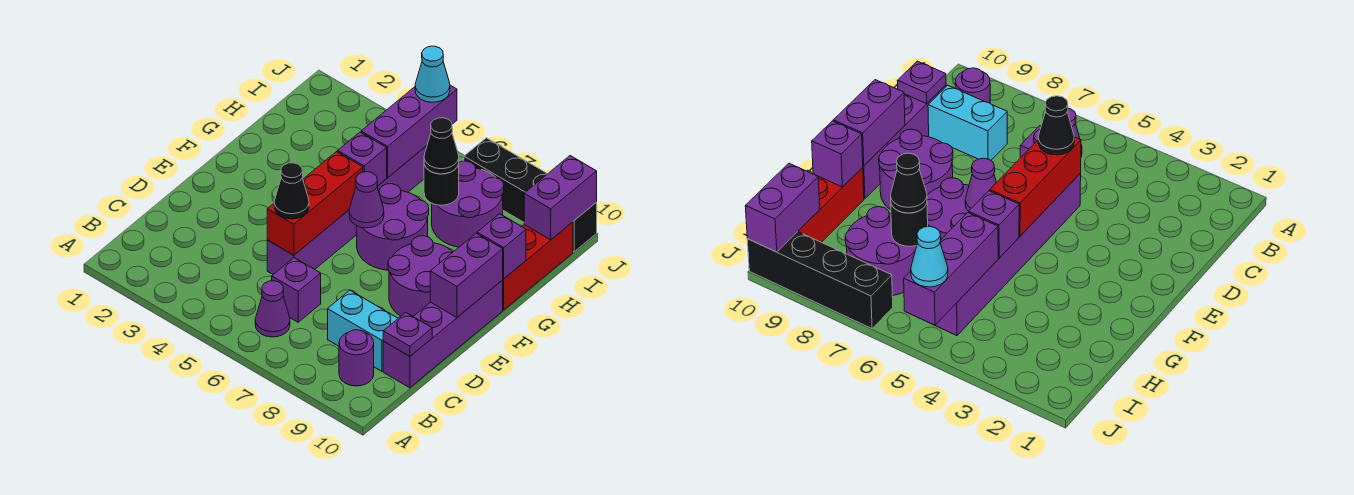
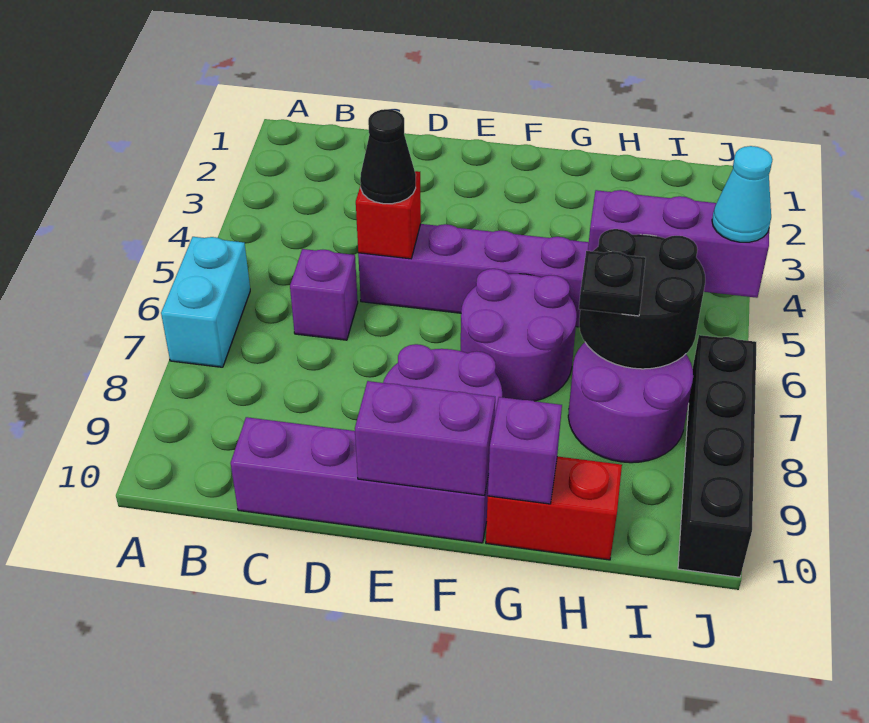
purple 1x1 cone [255,281,290,337] -> none
purple 1x1 round brick [339,330,374,386] -> none
cyan 1x2 brick [328,290,398,371] -> cyan 1x2 brick moved to [161,237,250,367]
purple 1x1 plate [383,312,432,356] -> none
red 1x3 brick [267,152,363,255] -> red 1x1 brick [356,171,421,259]
purple 1x1 cone [349,172,384,228] -> none
purple 1x1 brick [338,132,387,186] -> none
red 1x3 brick [503,222,573,310] -> red 1x2 brick [486,456,622,560]
black 1x1 round brick [424,164,459,205] -> black 2x2 round brick [579,229,705,369]
black 1x1 cone [424,118,459,174] -> black 1x1 plate [579,251,646,316]
purple 1x2 brick [524,156,597,240] -> none

